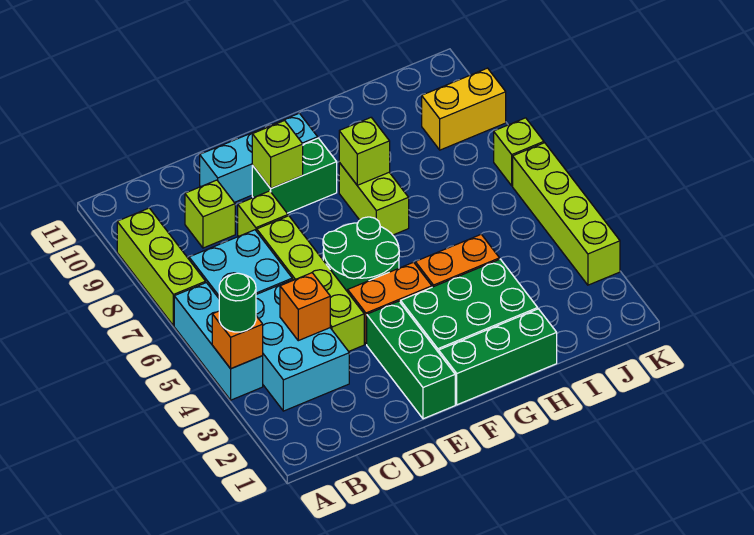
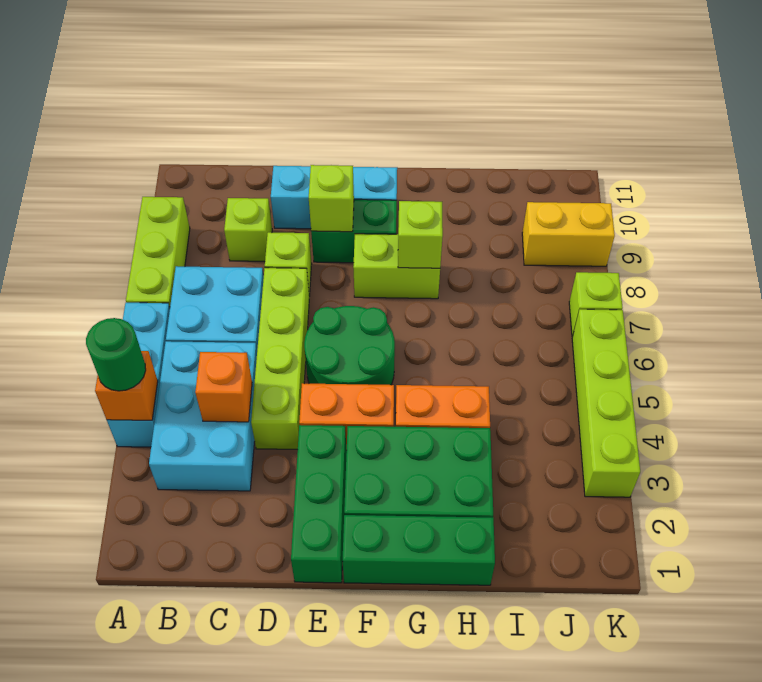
lime 1x2 brick [339,163,409,235] -> lime 1x2 brick turned to [353,234,440,299]

